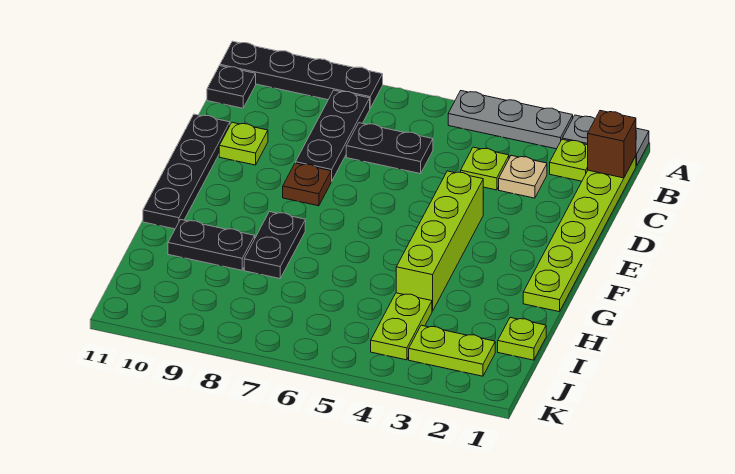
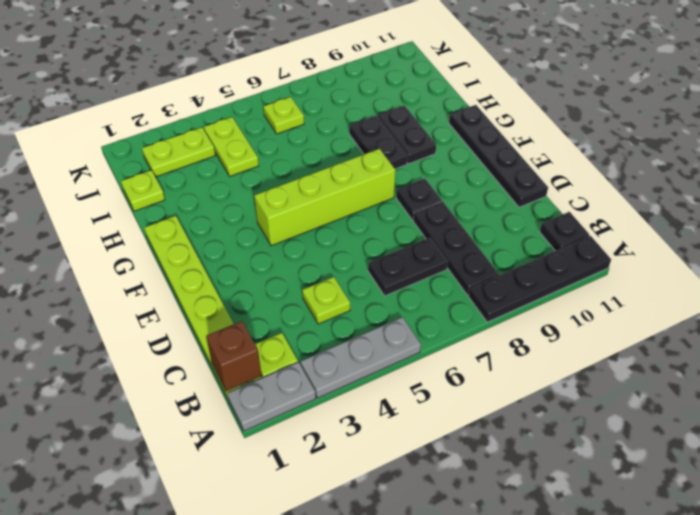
tan 1x1 plate [499,156,547,198] -> none
lime 1x1 plate [219,122,268,165] -> lime 1x1 plate moved to [263,97,304,134]
lime 1x4 brick [396,171,483,311] -> lime 1x4 brick turned to [254,149,396,246]
brown 1x1 plate [283,163,332,206] -> black 1x1 plate [396,179,442,220]
black 1x2 plate [168,220,255,270] -> black 1x2 plate turned to [378,106,436,164]

